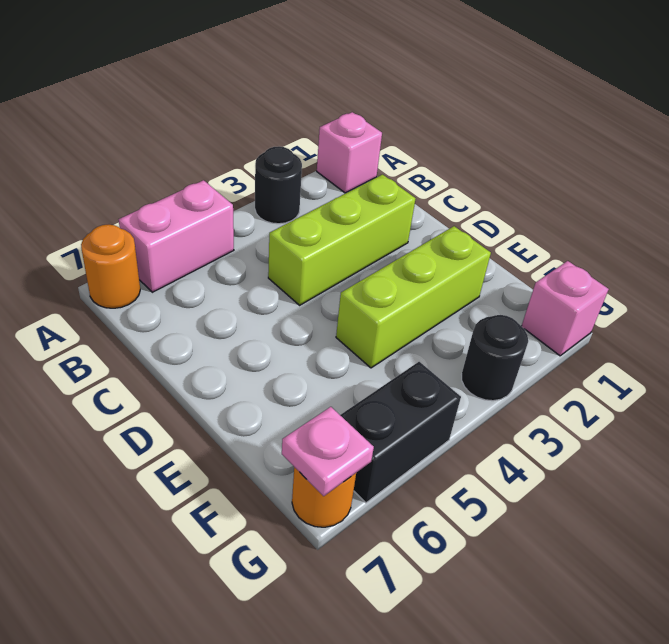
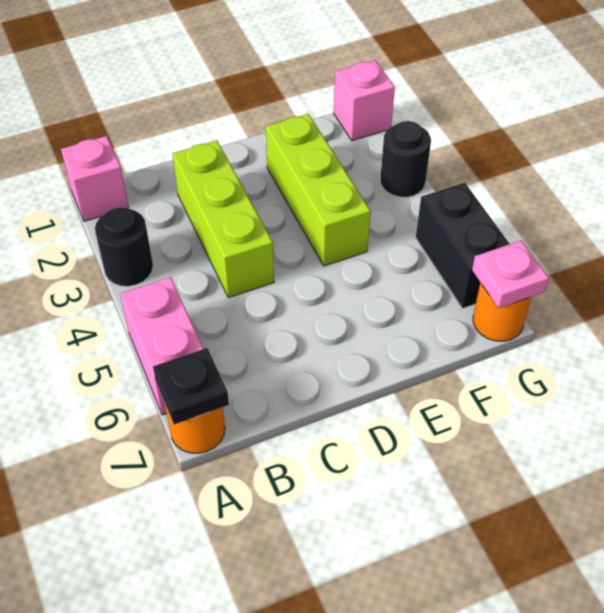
none -> black 1x1 plate [153,348,229,425]

